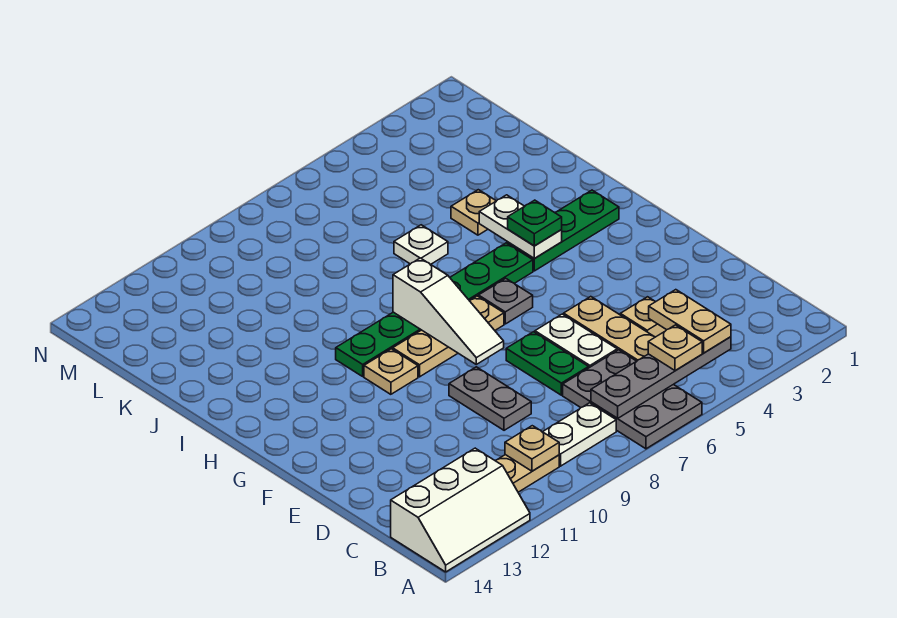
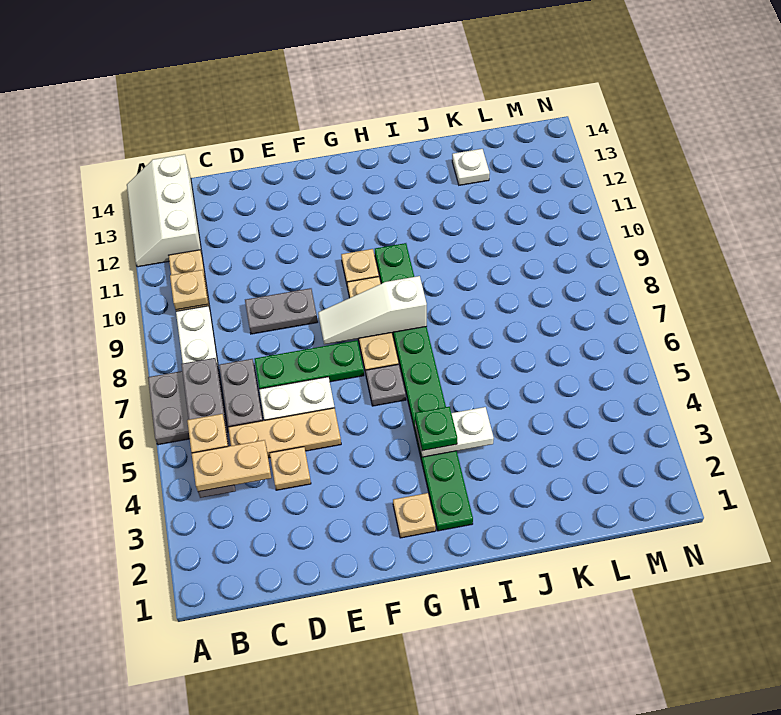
green 1x2 plate [506,332,589,395] -> green 1x3 plate [254,340,364,389]
tan 1x1 plate [451,190,496,235] -> tan 1x1 plate moved to [393,493,436,538]
white 1x1 plate [394,225,448,264] -> white 1x1 plate moved to [452,149,490,185]

